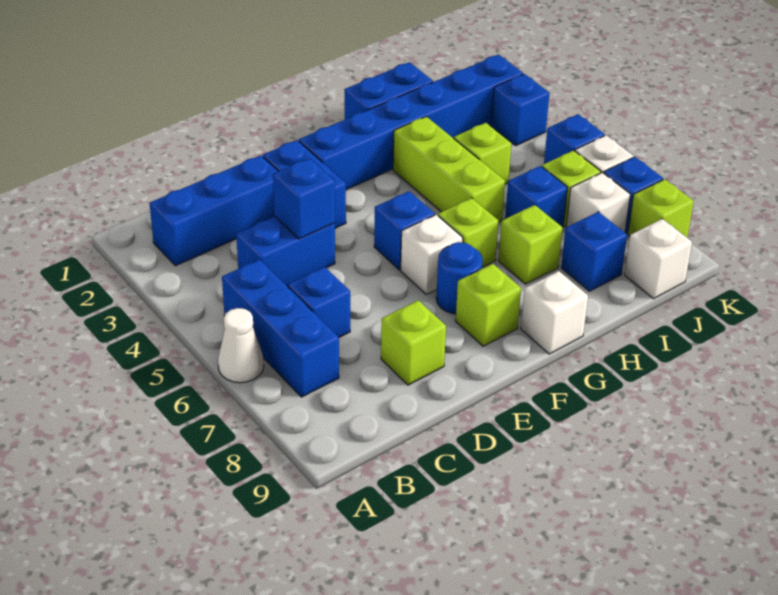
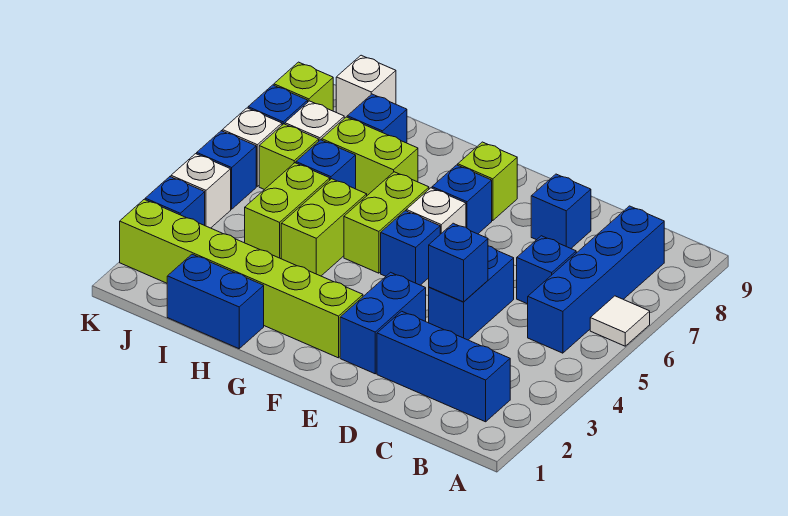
white 1x1 cone [218,308,264,383] -> white 1x1 tile [590,296,650,346]
blue 1x3 brick [222,259,339,397] -> blue 1x4 brick [528,206,664,353]
blue 1x2 brick [236,217,335,286] -> blue 1x2 brick turned to [429,246,514,340]
lime 1x1 brick [381,300,446,385] -> blue 1x1 brick [531,174,591,248]
blue 1x6 brick [299,55,523,190] -> lime 1x6 brick [120,199,363,358]
blue 1x1 round brick [436,242,482,314] -> blue 1x1 brick [432,165,492,234]
lime 1x1 brick [438,198,498,267] -> lime 1x2 brick [344,172,429,273]
white 1x1 brick [521,271,588,354] -> white 1x1 brick moved to [171,154,231,228]
lime 1x3 brick [393,117,505,222] -> lime 1x2 brick [281,179,367,276]
lime 1x1 brick [499,205,563,284] -> lime 1x2 brick [322,117,418,195]
lime 1x1 brick [454,123,511,184] -> lime 1x2 brick [245,163,330,259]

